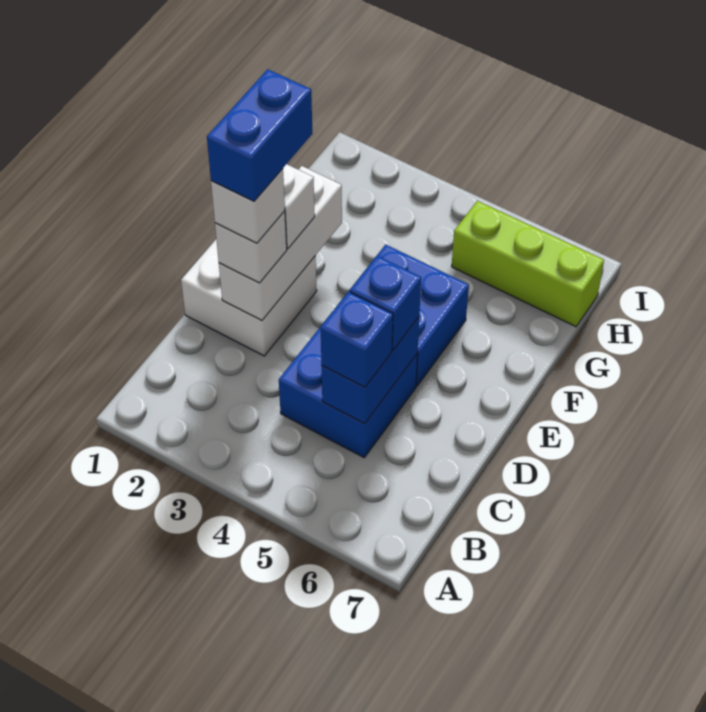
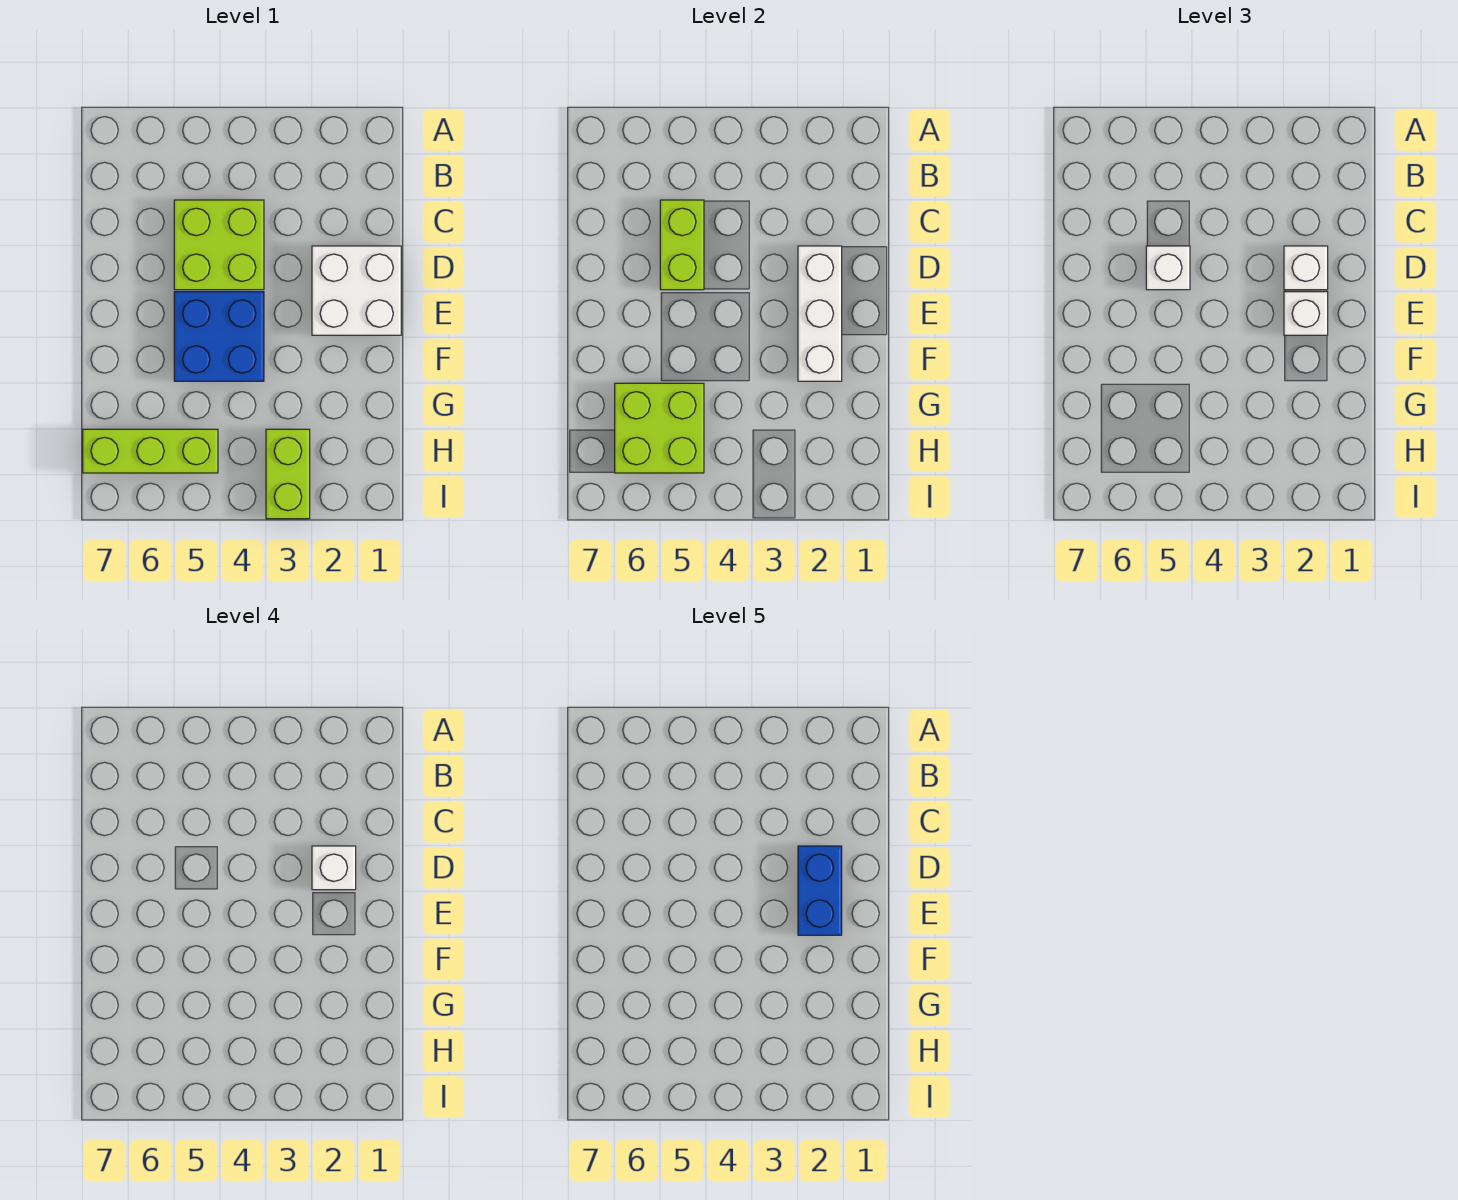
blue 2x2 brick [279,311,417,457] -> lime 2x2 brick [174,200,264,290]
blue 1x2 brick [322,317,419,424] -> lime 1x2 brick [660,200,704,290]
blue 1x1 brick [321,292,393,387] -> none
blue 1x1 brick [350,256,421,350] -> white 1x1 brick [1146,246,1190,290]
none -> lime 2x2 brick [615,383,704,473]
none -> lime 1x2 brick [266,429,310,519]

